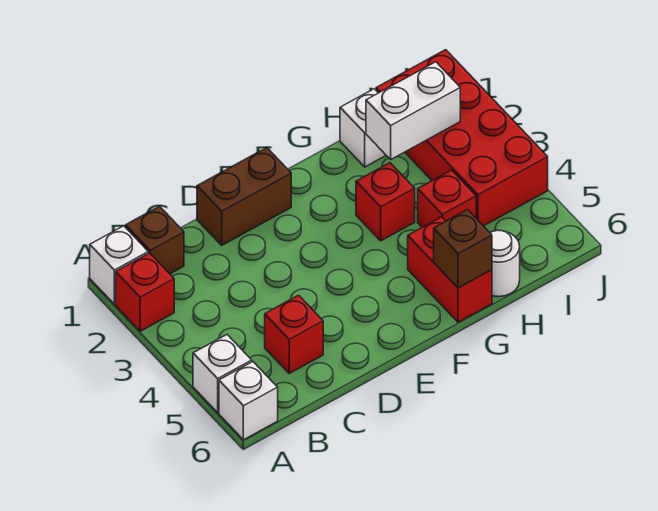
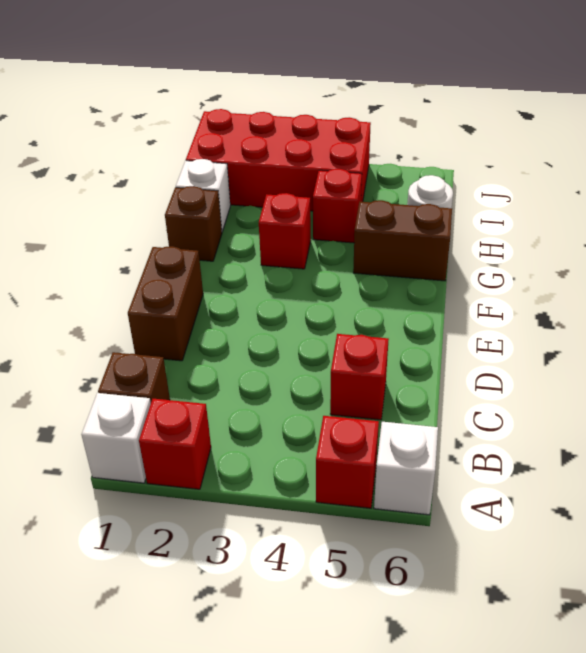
white 1x1 brick [193,335,252,412] -> red 1x1 brick [316,416,379,508]
red 1x2 brick [408,217,492,322] -> brown 1x2 brick [353,200,452,281]
brown 1x1 brick [434,210,492,288] -> brown 1x1 brick moved to [165,186,222,261]
white 1x2 brick [366,62,460,159] -> none

